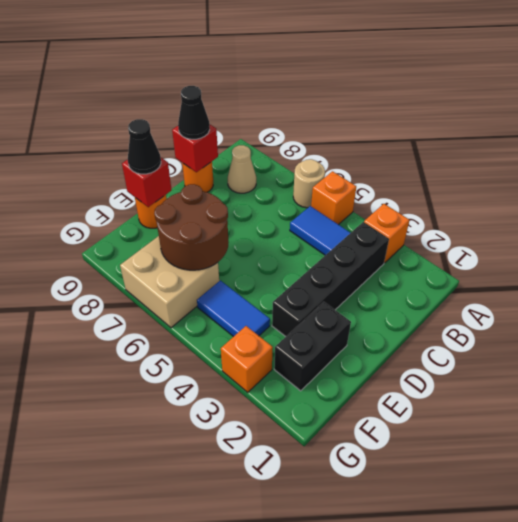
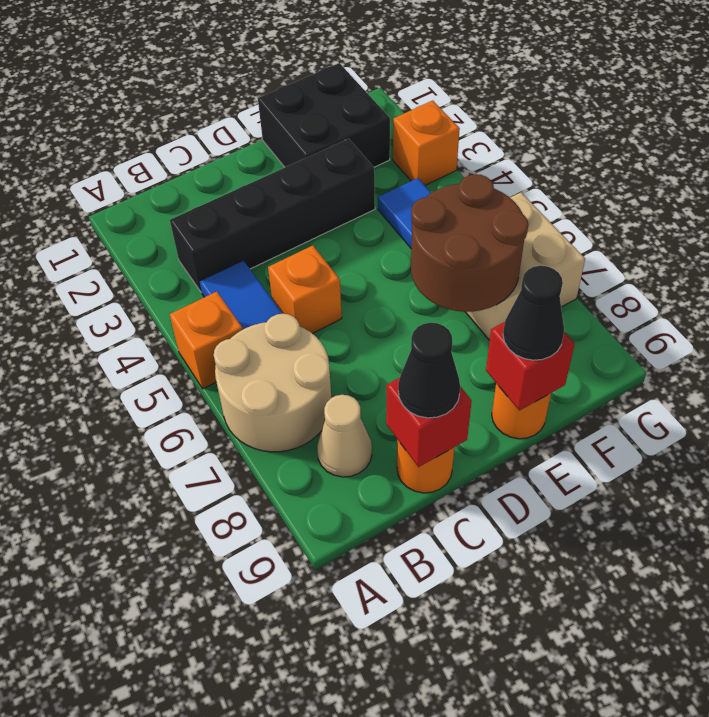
orange 1x1 brick [364,204,409,263] -> orange 1x1 brick moved to [268,245,342,334]
tan 1x1 round brick [293,159,325,208] -> tan 2x2 round brick [214,314,331,452]
black 1x2 brick [274,302,351,391] -> black 2x2 brick [258,63,390,167]

